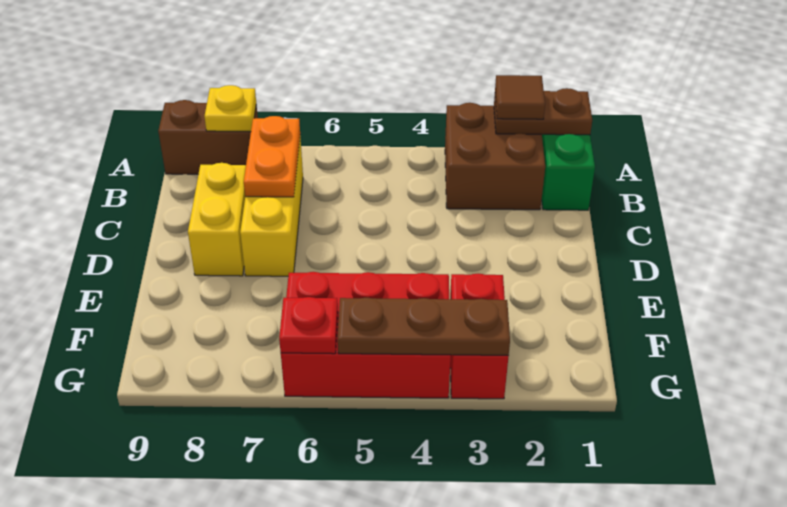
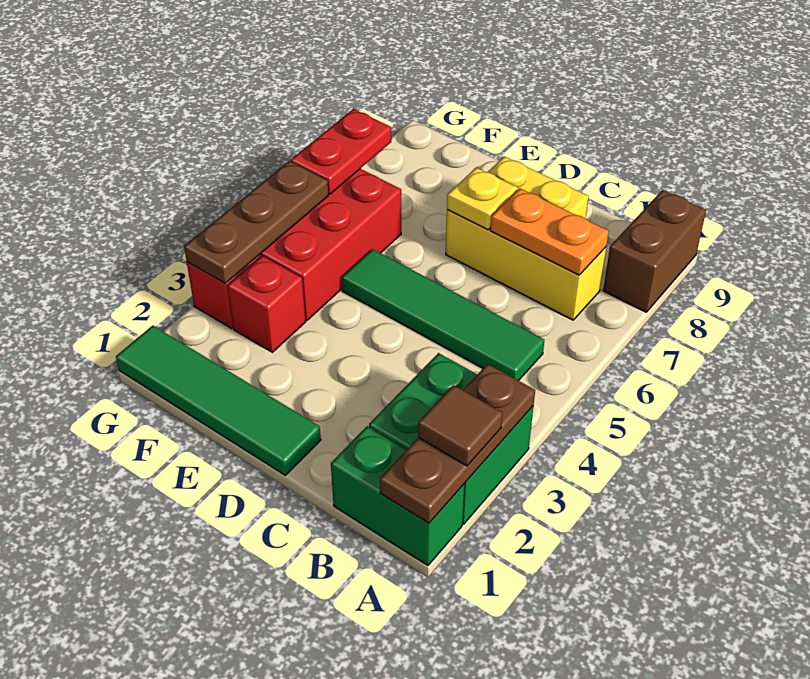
brown 1x2 plate [494,88,592,135] -> brown 1x3 plate [380,364,535,523]
brown 2x2 brick [445,103,545,210] -> green 2x2 brick [369,353,533,524]
yellow 1x1 plate [204,85,256,132] -> yellow 1x1 plate moved to [447,168,518,230]
none -> green 1x4 tile [342,249,544,381]
none -> green 1x4 tile [116,325,321,475]
red 1x1 plate [279,297,338,354] -> red 1x2 plate [291,109,391,194]

